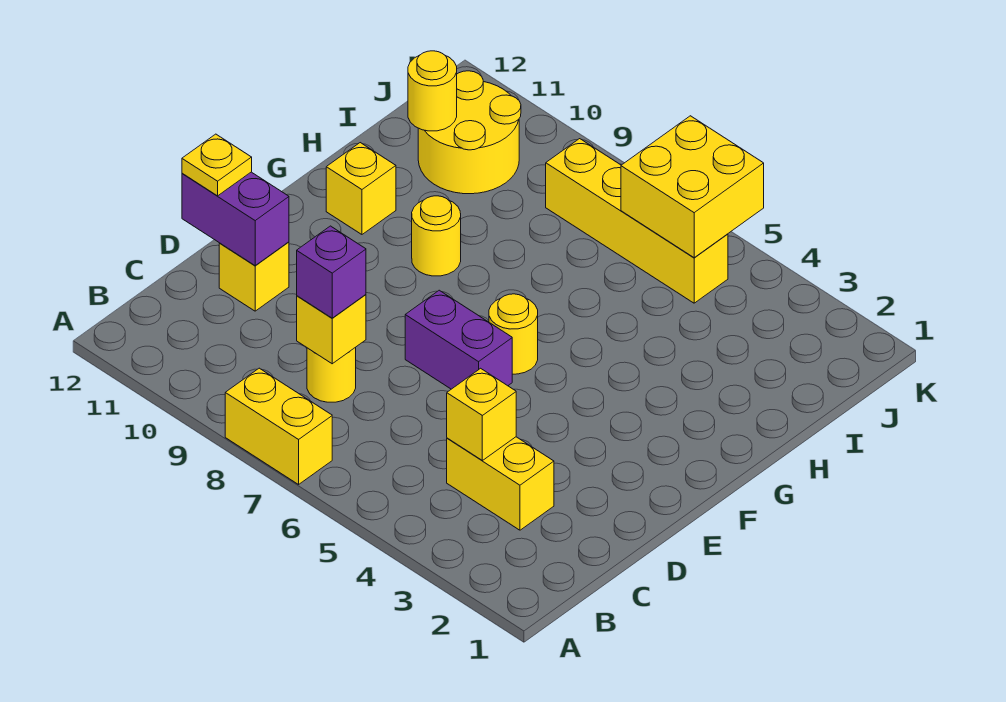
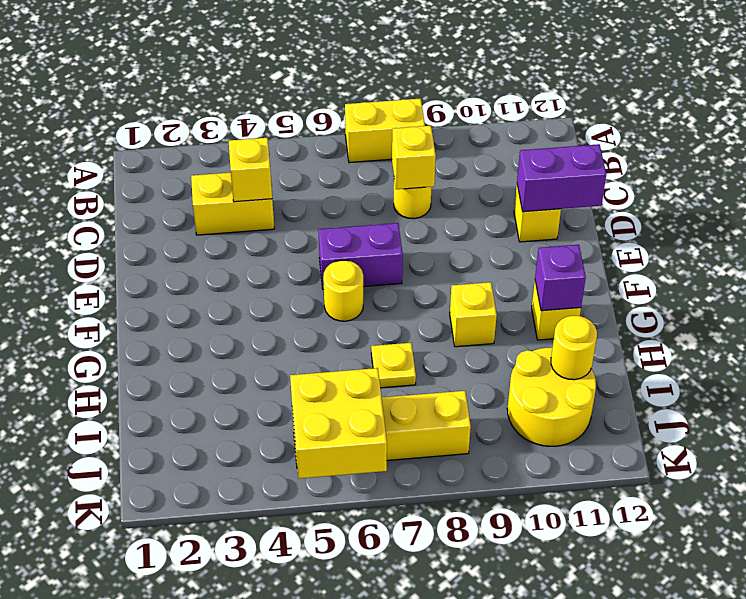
purple 1x1 brick [297,226,366,318] -> purple 1x1 brick moved to [535,245,586,311]
yellow 1x1 plate [182,134,252,196] -> yellow 1x1 plate moved to [371,343,416,388]
yellow 1x1 round brick [412,196,461,276] -> yellow 1x1 brick [450,282,497,347]

